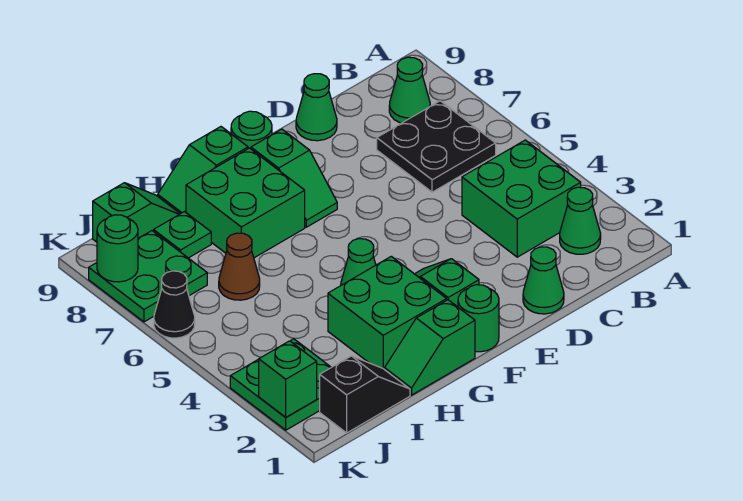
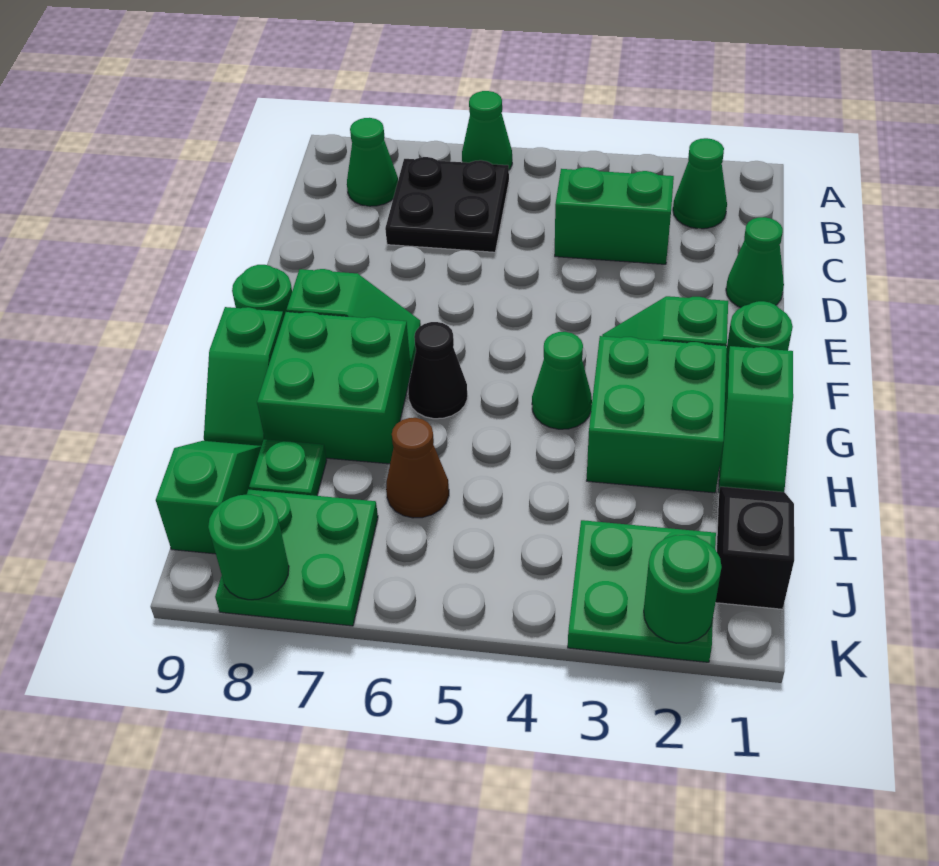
green 2x2 brick [462,140,581,257] -> green 1x2 brick [555,167,674,264]
green 1x1 cone [296,74,337,141] -> green 1x1 cone moved to [462,91,512,170]
green 1x1 brick [259,341,317,417] -> green 1x1 round brick [644,535,722,643]
black 1x1 cone [154,271,195,338] -> black 1x1 cone moved to [408,322,467,419]

